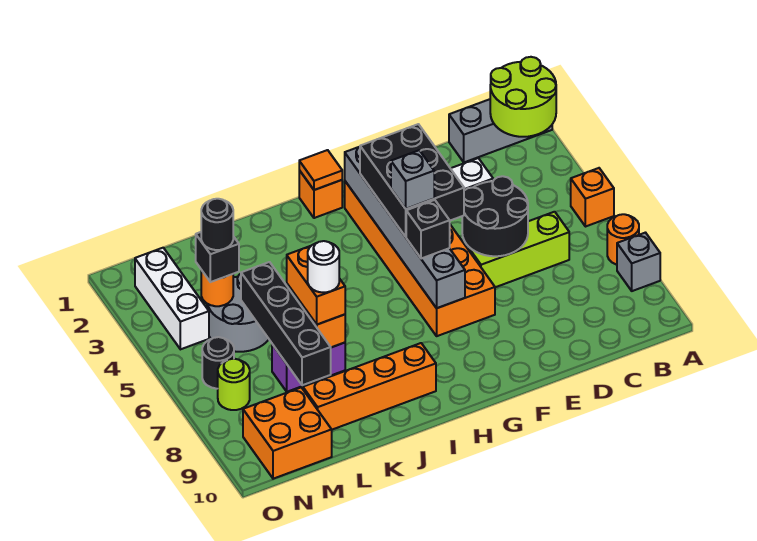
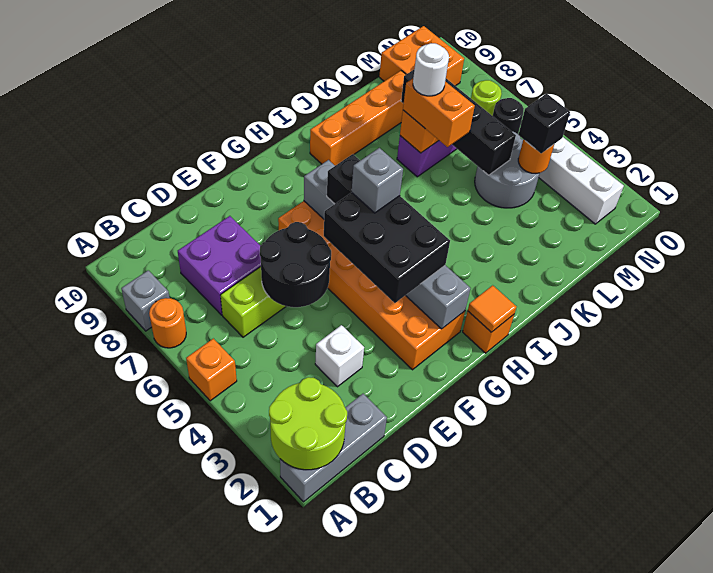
none -> purple 2x2 brick [178,216,261,315]
black 1x1 round brick [201,199,233,250] -> none

